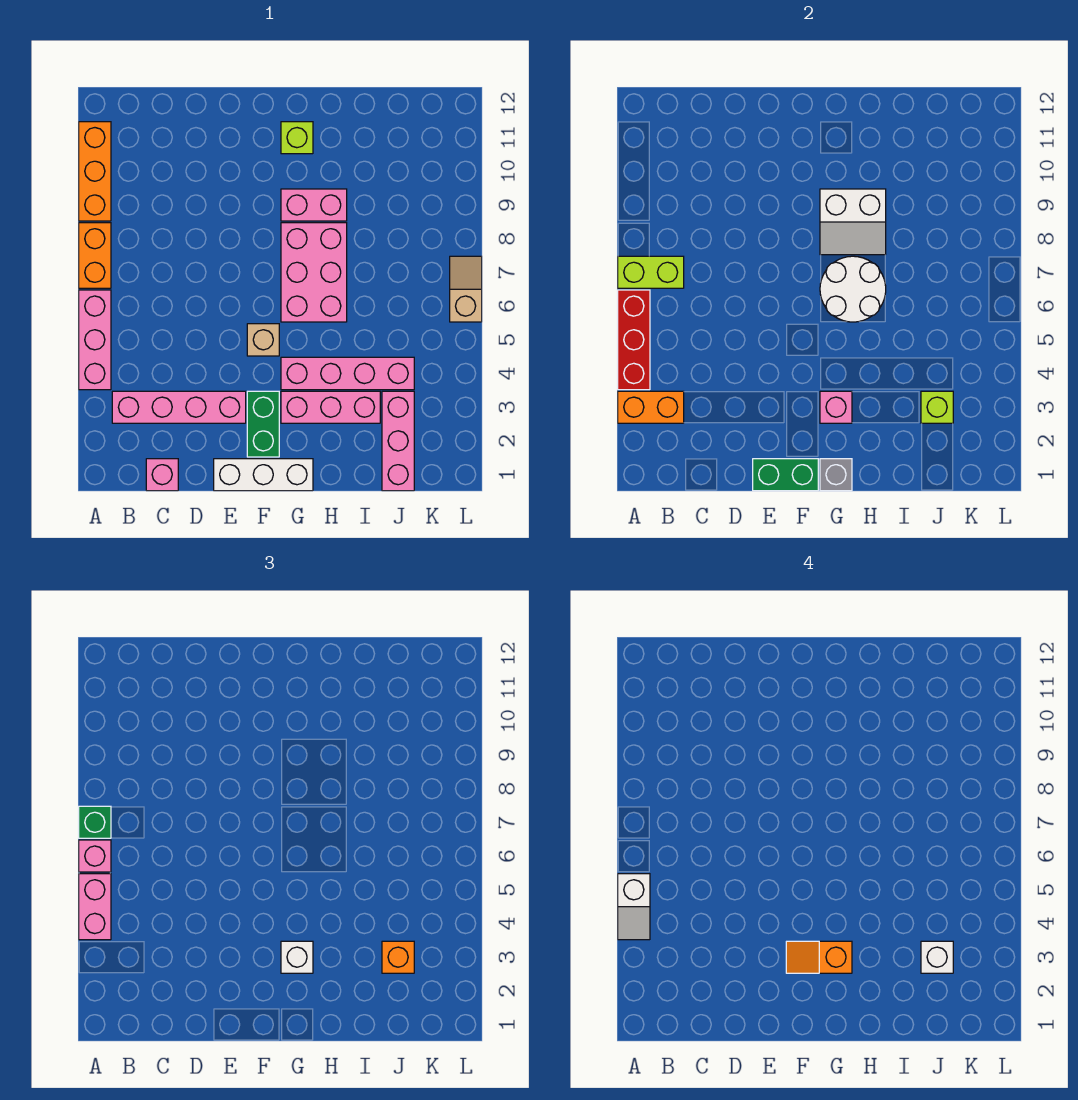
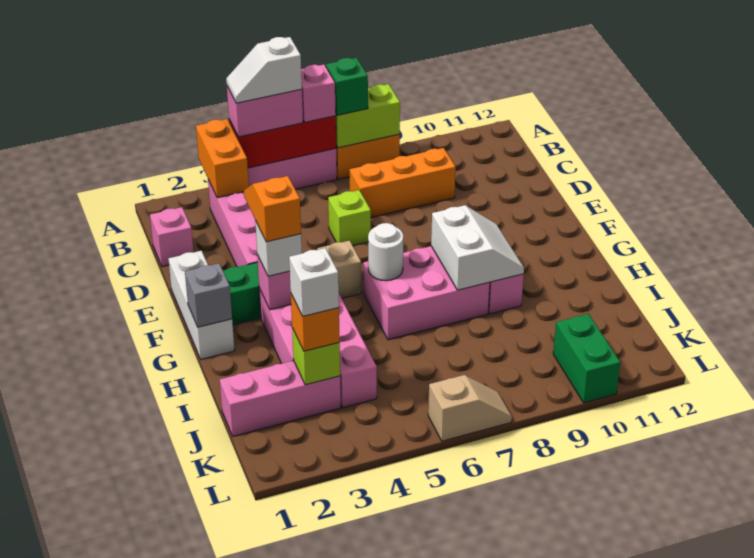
lime 1x2 brick [618,256,684,288] -> lime 1x2 brick turned to [336,84,400,148]
orange 1x3 brick [79,122,111,221] -> orange 1x3 brick moved to [349,148,456,218]
green 1x2 brick [753,459,818,491] -> green 1x2 brick moved to [553,314,620,403]
white 2x2 round brick [820,256,886,322] -> white 1x1 round brick [368,223,403,281]
white 2x2 slope [820,189,886,255] -> white 2x2 slope turned to [431,205,524,290]
lime 1x1 brick [281,122,313,154] -> lime 1x1 brick moved to [328,190,371,246]

